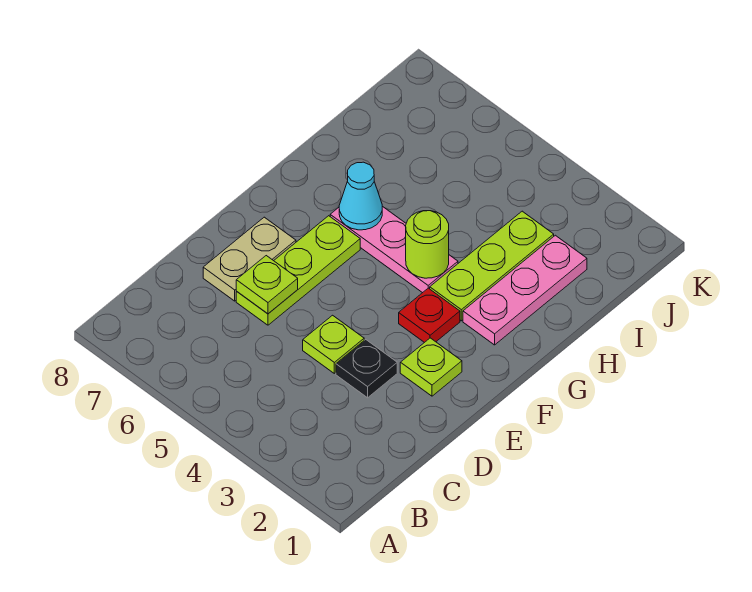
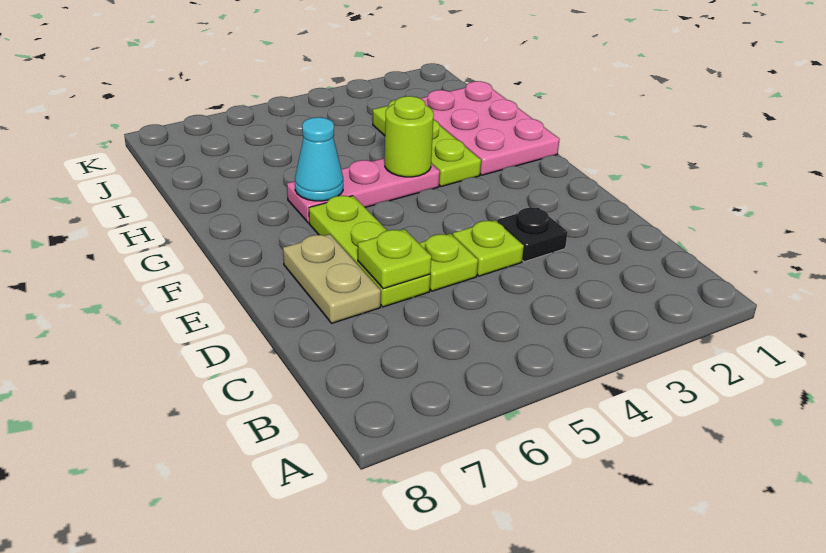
lime 1x1 plate [400,338,462,396] -> lime 1x1 plate moved to [419,234,478,291]
red 1x1 plate [399,288,460,343] -> none
pink 1x3 plate [463,235,587,345] -> pink 2x3 plate [421,81,560,175]

